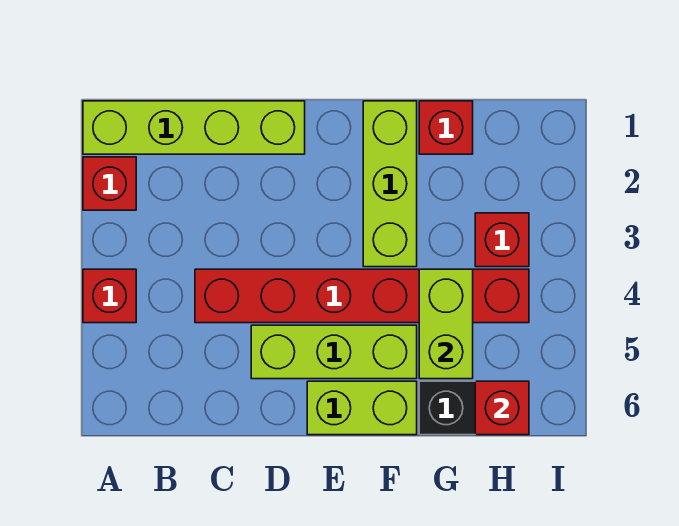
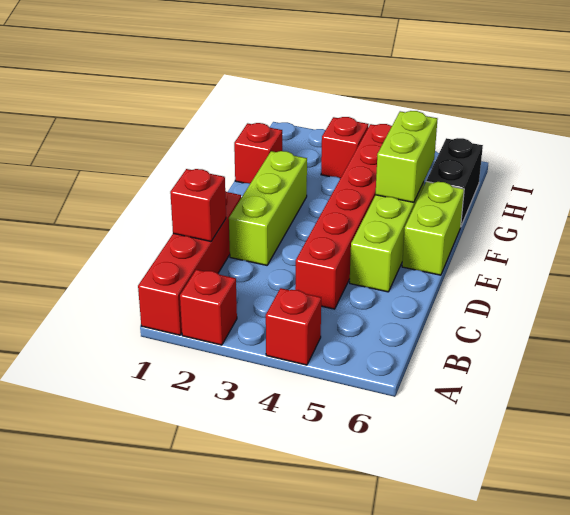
lime 1x4 brick [83,101,305,154] -> red 1x4 brick [138,191,241,335]
lime 1x3 brick [363,101,417,267] -> lime 1x3 brick turned to [229,151,307,265]
lime 1x2 brick [419,269,473,379] -> lime 1x2 brick turned to [375,111,438,202]
red 1x1 brick [475,381,529,435] -> red 1x1 brick moved to [170,169,226,241]

